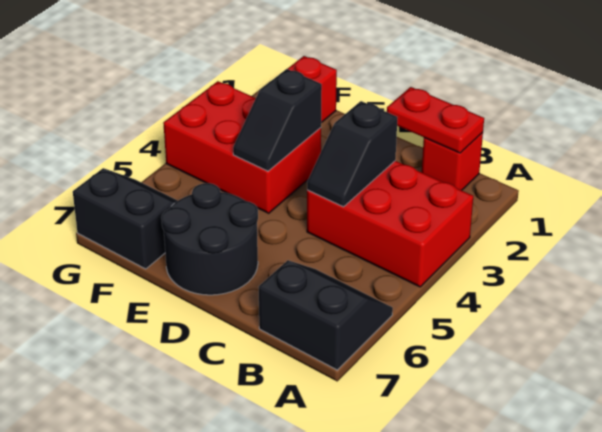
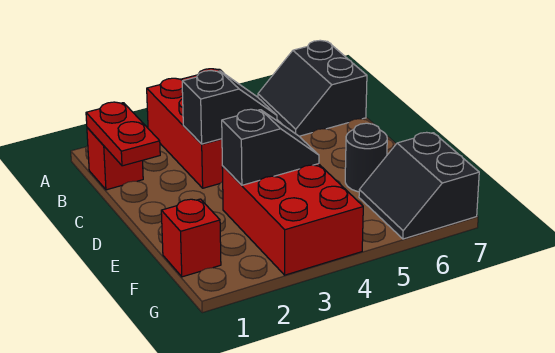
black 2x2 round brick [161,183,258,295] -> black 1x1 round brick [345,123,387,192]

